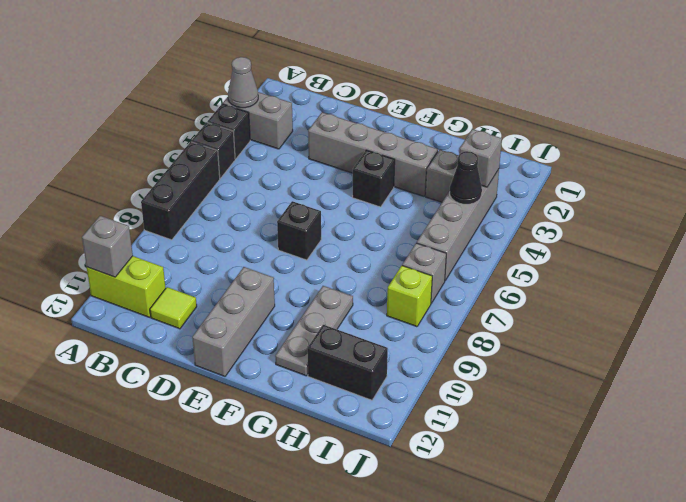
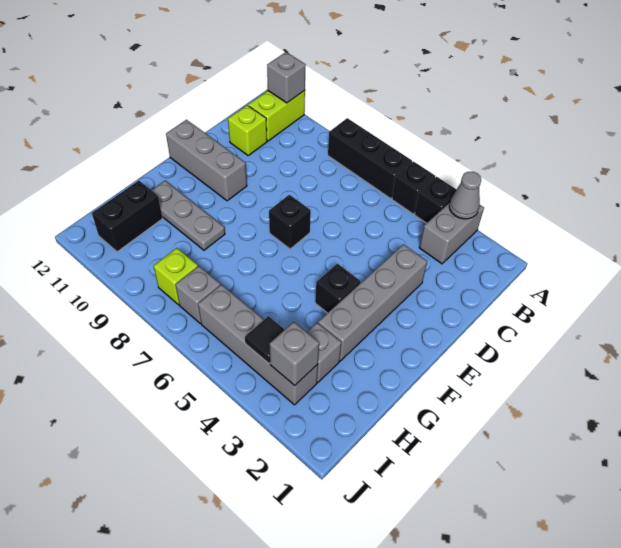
lime 1x1 tile [150,287,197,329] -> lime 1x1 brick [228,105,267,155]
black 1x1 cone [450,151,482,204] -> black 1x1 tile [245,316,285,363]

